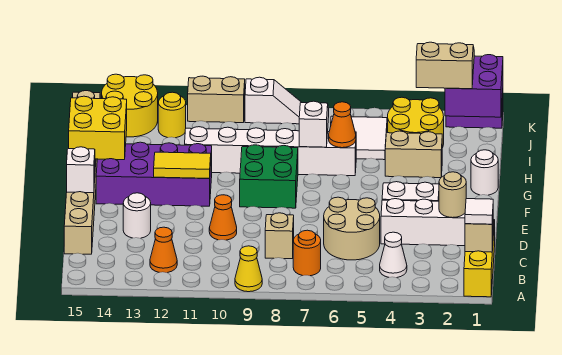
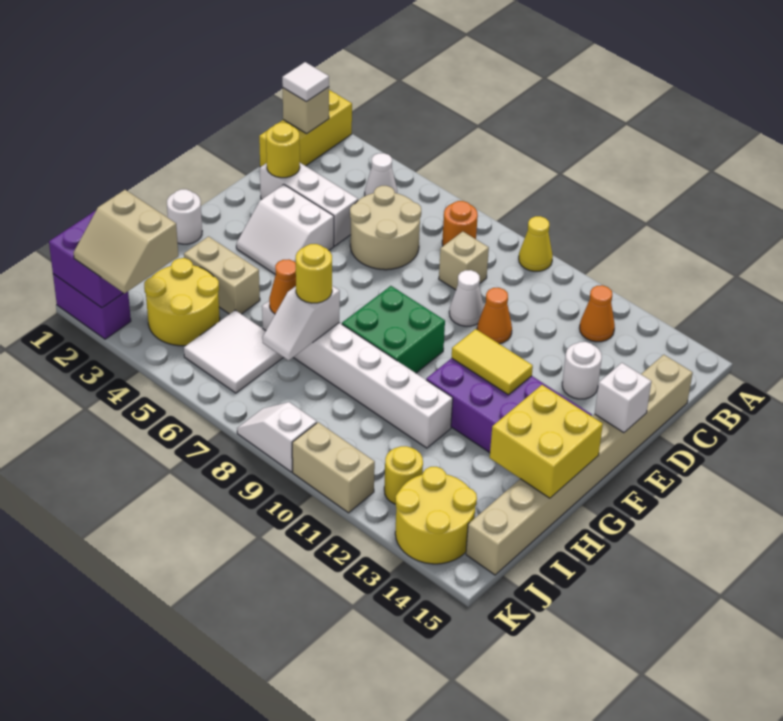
tan 1x1 round brick [439,172,466,218] -> yellow 1x1 round brick [266,123,300,178]
none -> white 1x1 cone [449,270,484,326]
none -> yellow 1x1 round brick [296,244,332,303]

